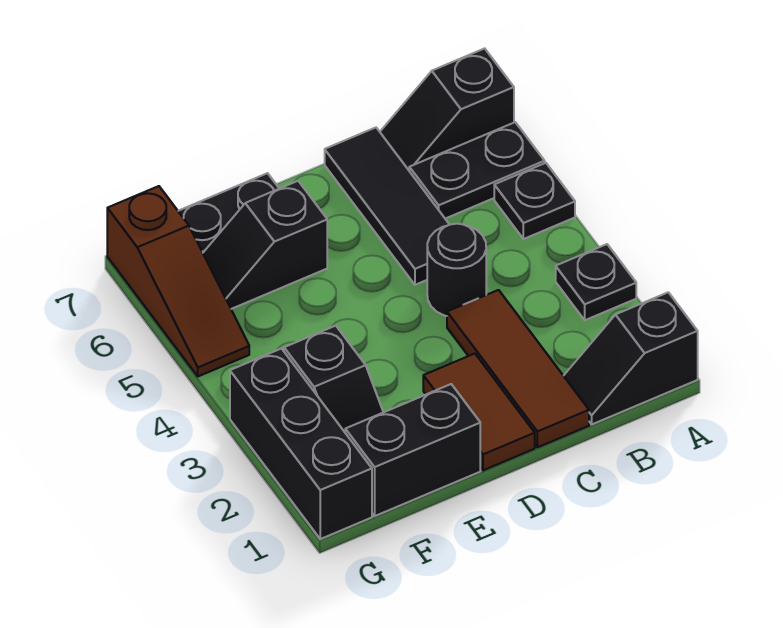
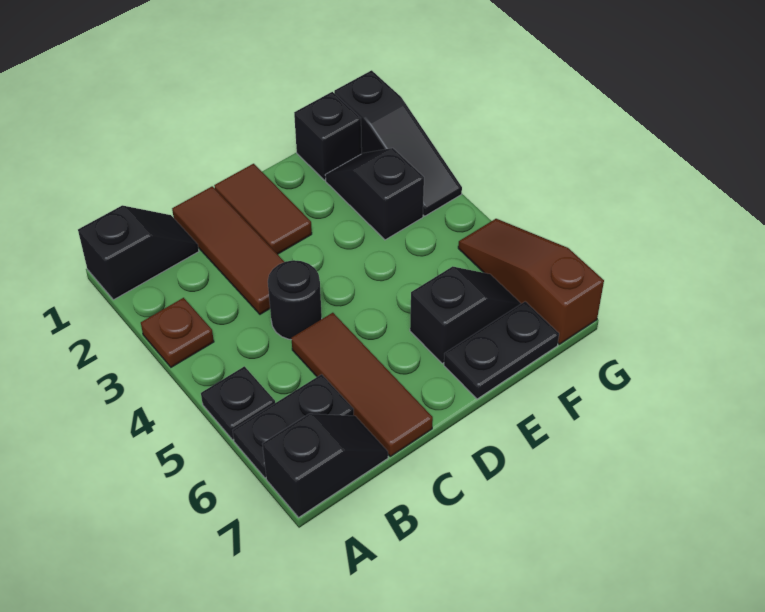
black 1x1 plate [556,244,636,320] -> brown 1x1 plate [141,298,214,367]
black 1x3 tile [325,128,449,285] -> brown 1x3 tile [291,313,433,456]
black 1x2 brick [345,384,480,516] -> black 1x1 brick [294,92,362,180]
black 1x3 brick [230,349,372,539] -> black 1x3 slope [334,70,462,216]

